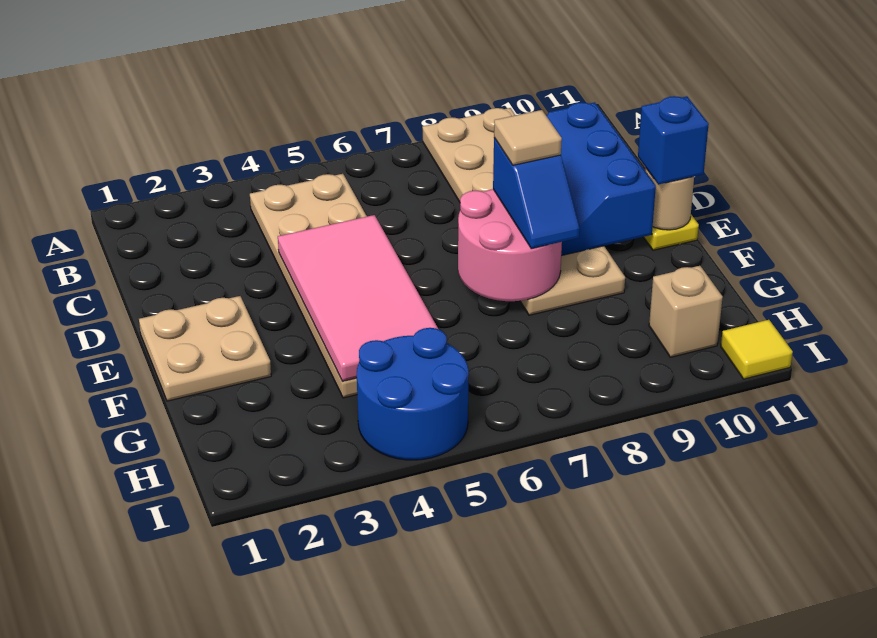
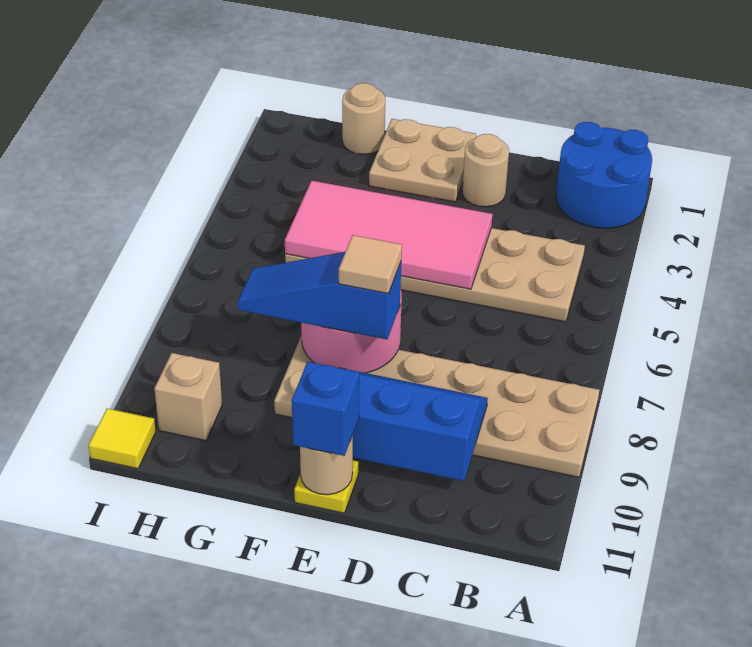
none -> tan 1x1 round brick [462,134,509,207]
blue 1x2 slope [493,138,580,249] -> blue 1x3 slope [238,252,401,339]
none -> tan 1x1 round brick [342,83,385,154]
blue 2x2 round brick [357,328,469,460] -> blue 2x2 round brick moved to [556,122,652,228]

